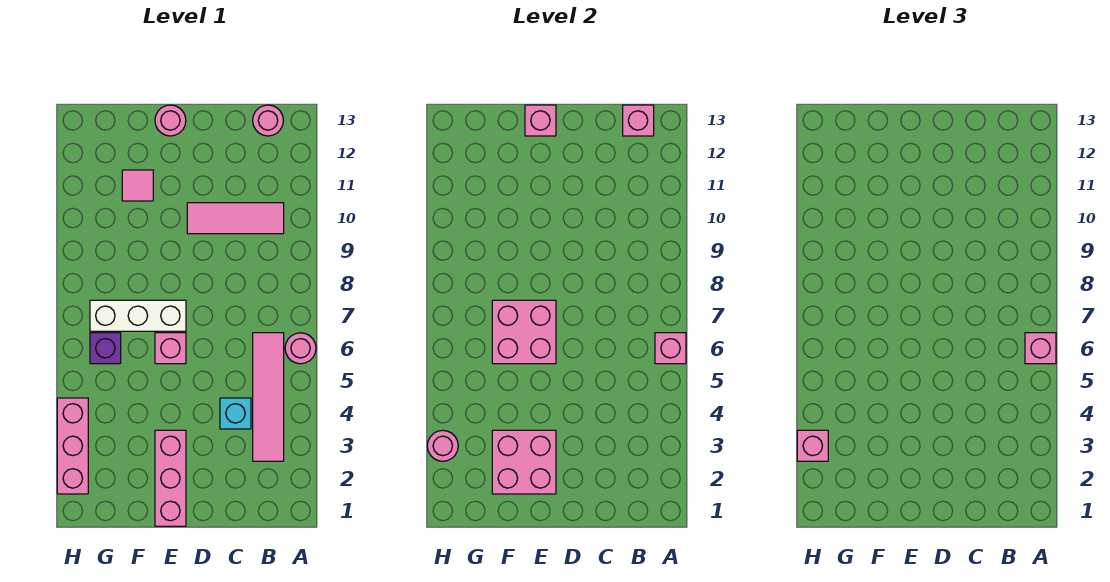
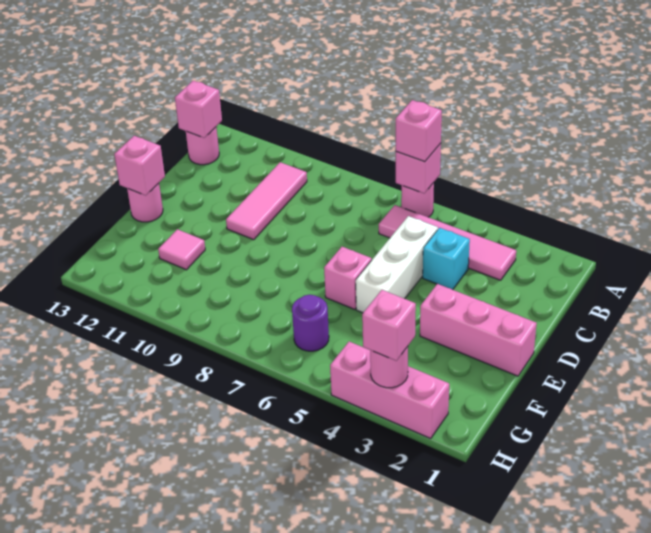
pink 2x2 brick [492,430,556,494] -> none
pink 2x2 brick [492,300,556,364] -> none
white 1x3 brick [90,300,186,331] -> white 1x3 brick moved to [356,216,438,313]
purple 1x1 brick [90,333,121,364] -> purple 1x1 round brick [292,295,329,351]

